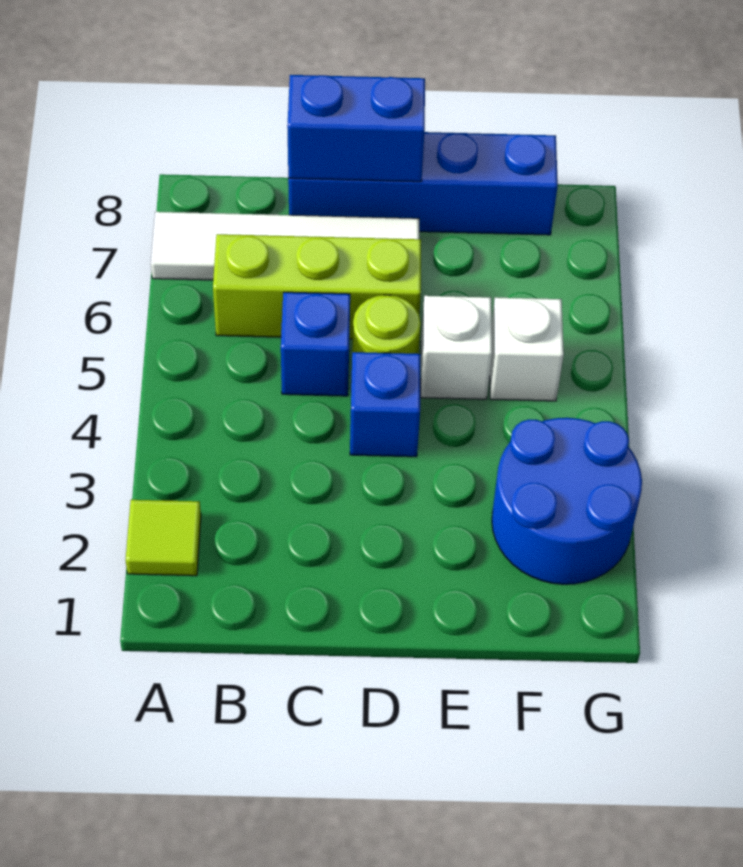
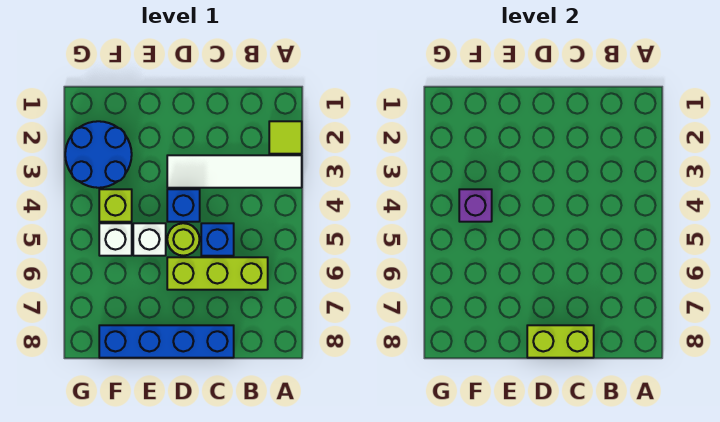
white 1x4 tile [151,212,419,280] -> white 1x4 tile moved to [167,155,302,188]
blue 1x2 brick [287,75,425,182] -> lime 1x2 brick [527,325,594,358]
none -> lime 1x1 brick [99,189,132,222]
none -> purple 1x1 brick [459,189,492,222]

